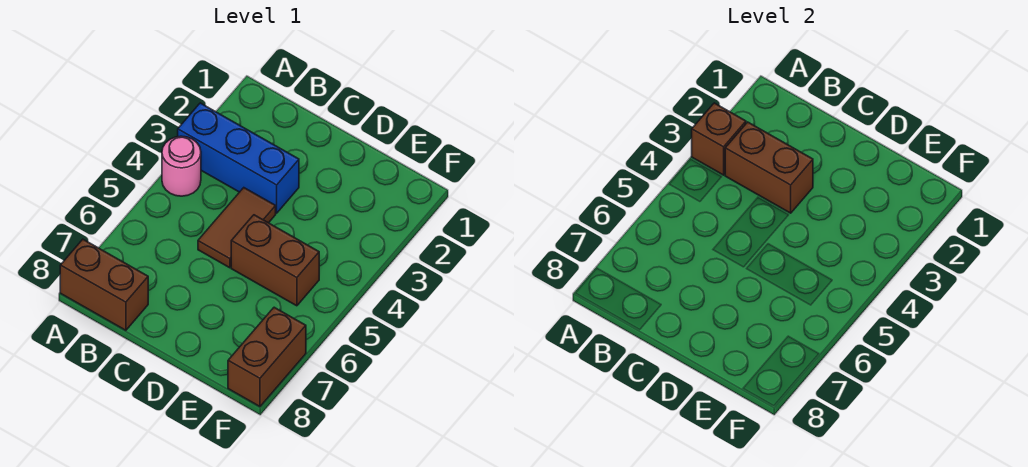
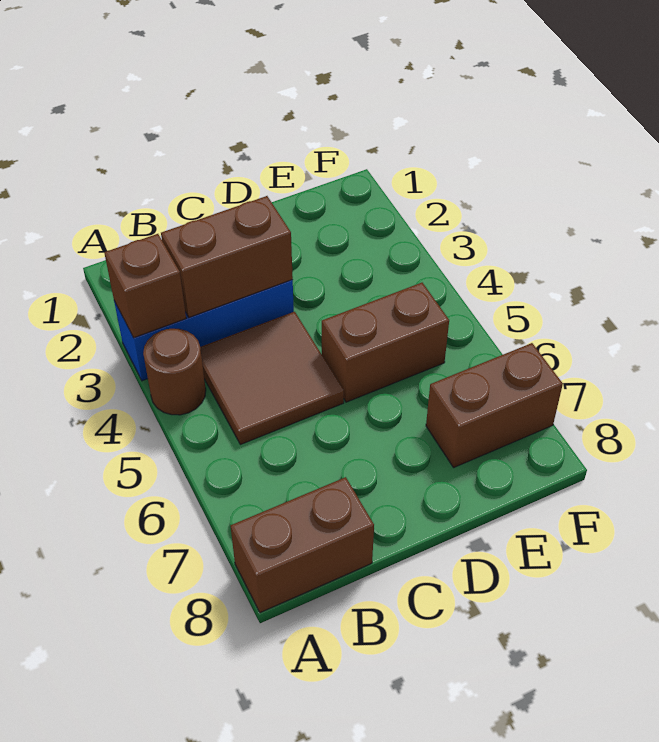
pink 1x1 round brick [162,136,201,196] -> brown 1x1 round brick [143,329,206,415]
brown 1x2 tile [198,188,276,268] -> brown 2x2 tile [200,312,344,445]
brown 1x2 brick [228,307,306,407] -> brown 1x2 brick turned to [426,343,563,467]

